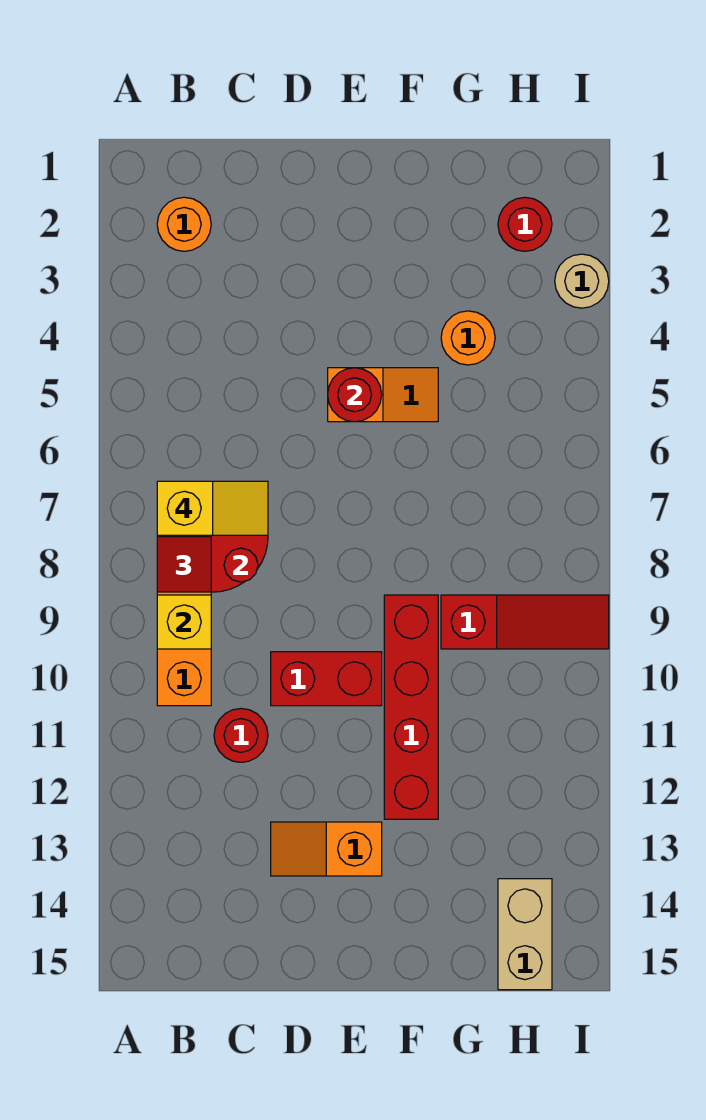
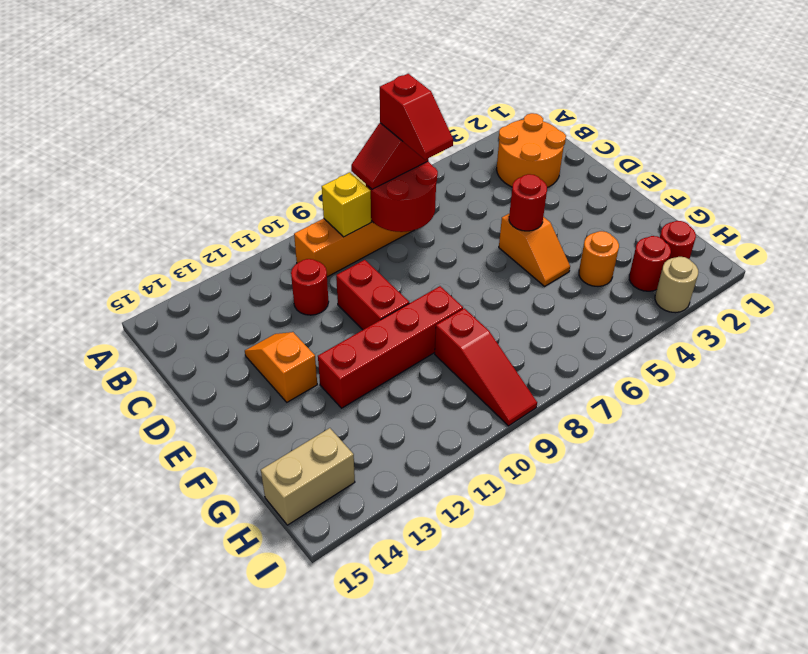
orange 1x1 round brick [157,197,211,251] -> orange 2x2 round brick [497,113,566,188]
yellow 1x2 slope [157,481,268,535] -> red 1x2 slope [380,74,453,160]
none -> red 1x1 round brick [629,236,671,291]

